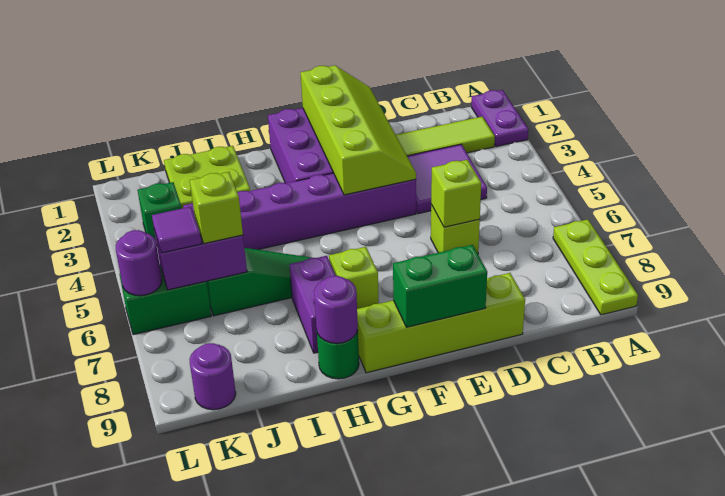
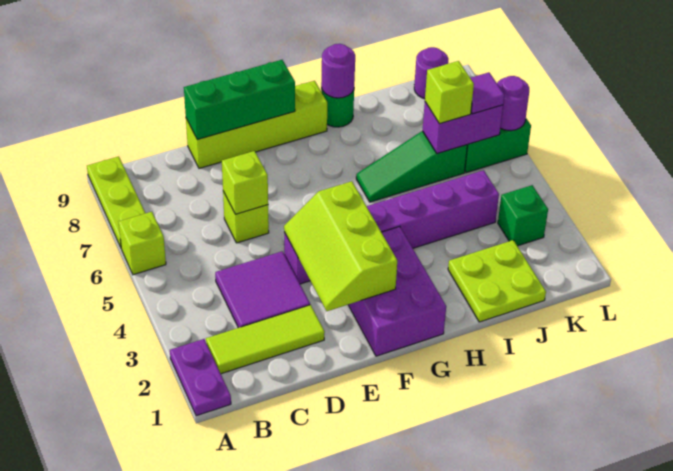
lime 2x4 slope [301,65,416,195] -> lime 2x3 slope [284,181,397,311]
green 1x2 brick [393,245,487,327] -> green 1x3 brick [184,60,295,140]
lime 1x1 brick [329,247,379,309] -> lime 1x1 brick moved to [119,212,166,275]
purple 1x2 brick [289,256,336,353] -> none

